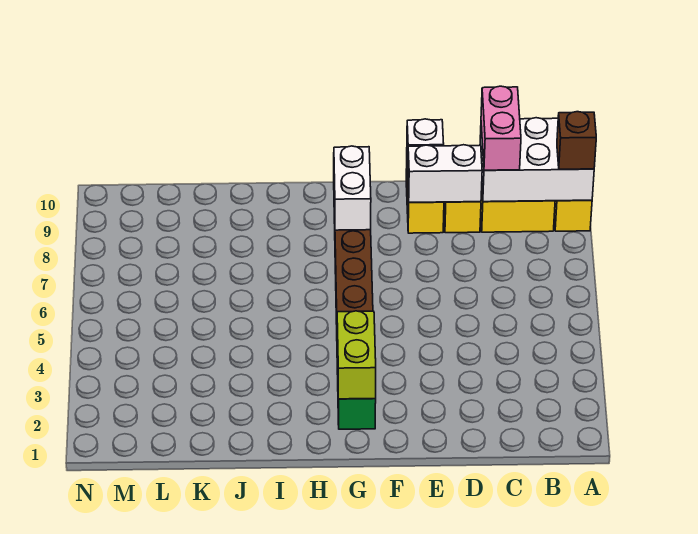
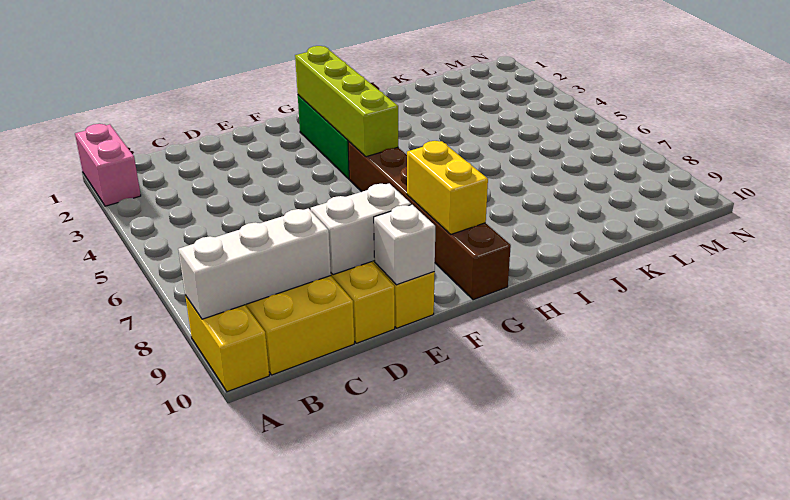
white 2x3 brick [480,118,594,202] -> white 1x3 brick [178,208,331,319]
brown 1x1 brick [557,112,596,169] -> none
pink 1x2 brick [481,86,521,170] -> pink 1x2 brick moved to [75,124,141,206]
lime 1x2 brick [337,311,376,399] -> lime 1x4 brick [295,46,398,157]
white 1x2 brick [334,146,371,230] -> yellow 1x2 brick [407,141,488,234]

